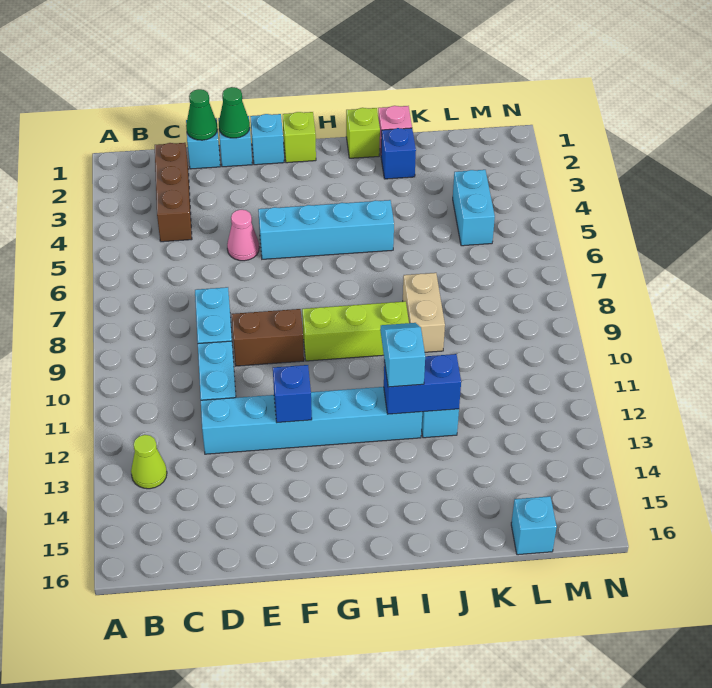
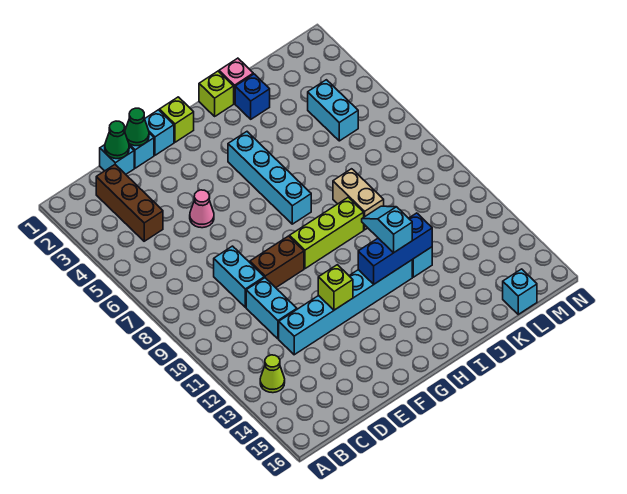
cyan 1x4 brick [258,200,394,259] -> cyan 1x4 brick turned to [228,132,311,224]
blue 1x1 brick [273,365,312,423] -> lime 1x1 brick [318,265,353,310]
blue 1x2 brick [384,354,461,414] -> blue 1x3 brick [358,213,432,284]

